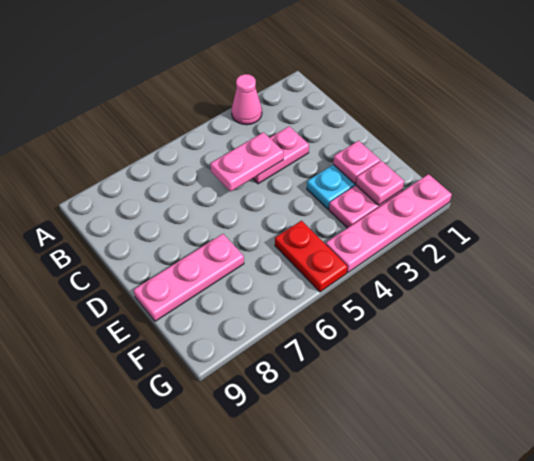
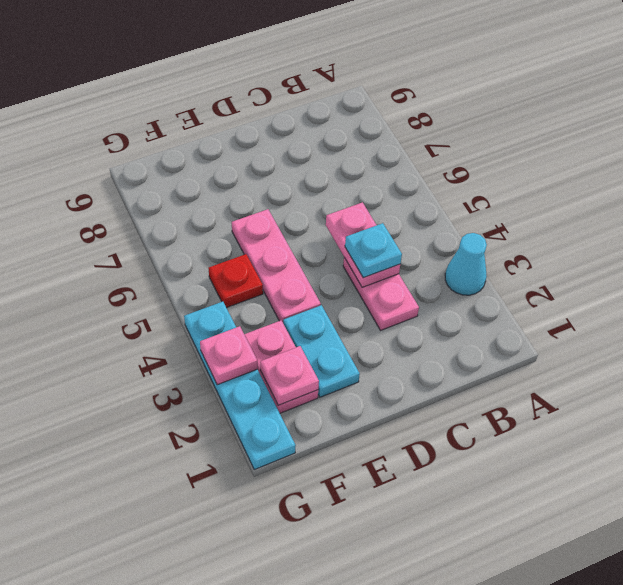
pink 1x1 cone [232,74,262,125] -> cyan 1x1 cone [445,233,487,295]
none -> cyan 1x1 plate [345,223,402,278]
pink 1x1 plate [333,141,380,184] -> pink 1x1 plate moved to [200,326,258,385]
pink 1x3 plate [134,234,244,321] -> pink 1x3 plate moved to [232,209,321,322]
red 1x2 plate [275,221,348,292] -> red 1x1 plate [209,254,263,308]
pink 1x4 plate [326,174,452,273] -> cyan 1x4 plate [184,302,296,470]

